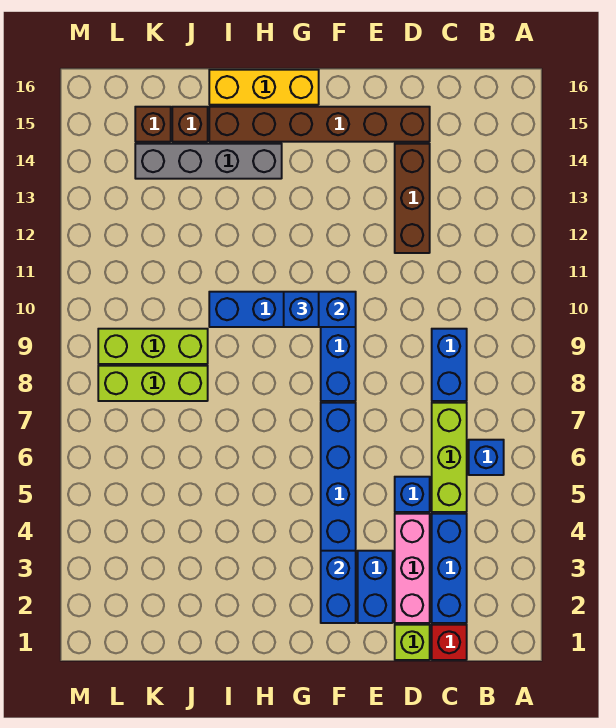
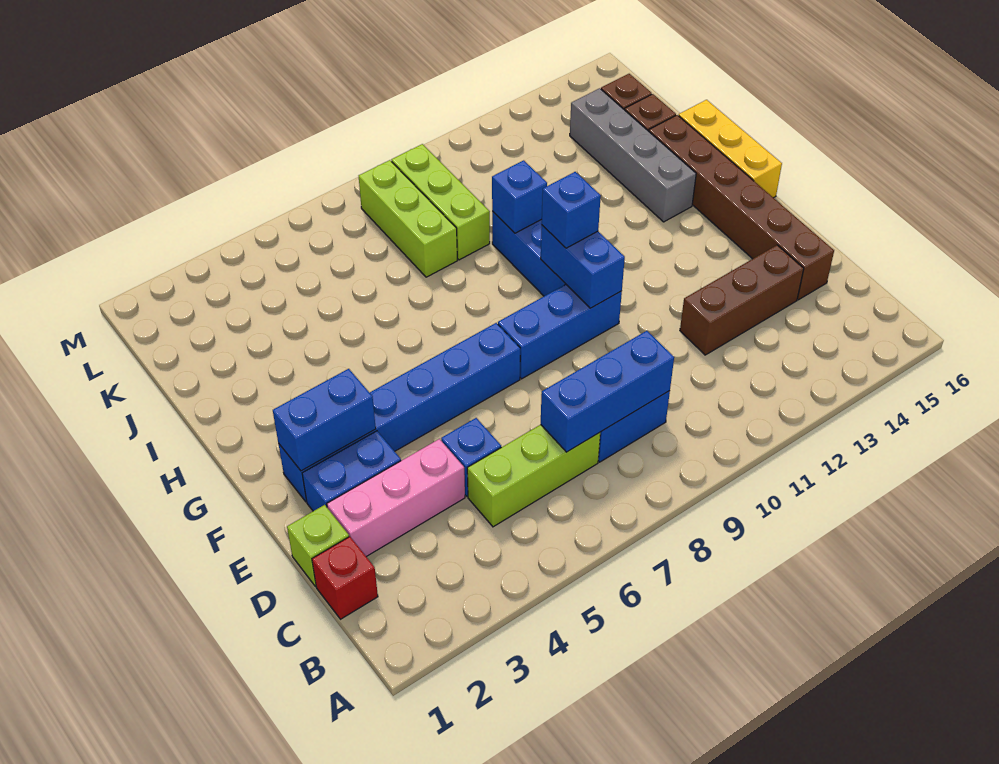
blue 1x1 brick [469,440,504,475] -> blue 1x1 brick moved to [492,160,547,233]
blue 1x3 brick [432,514,467,623] -> blue 1x3 brick moved to [541,331,674,452]

